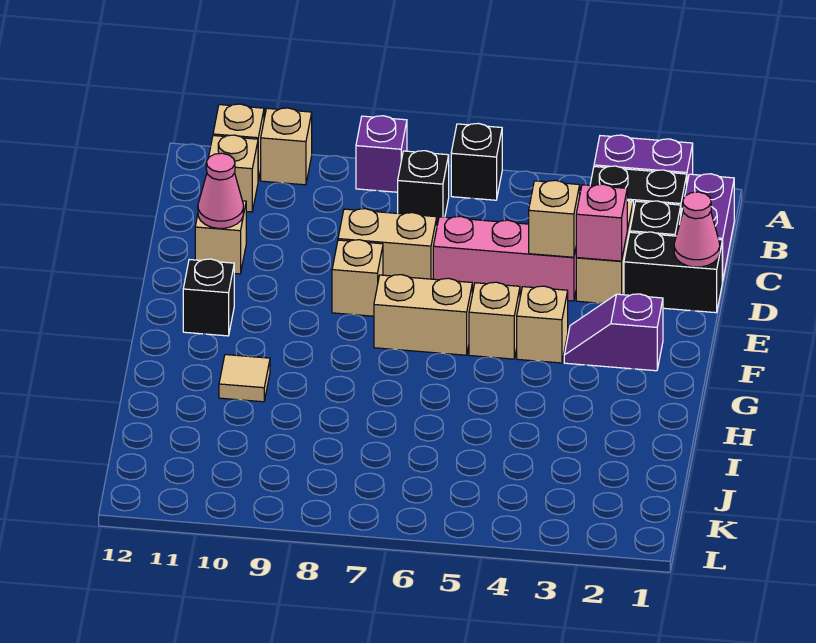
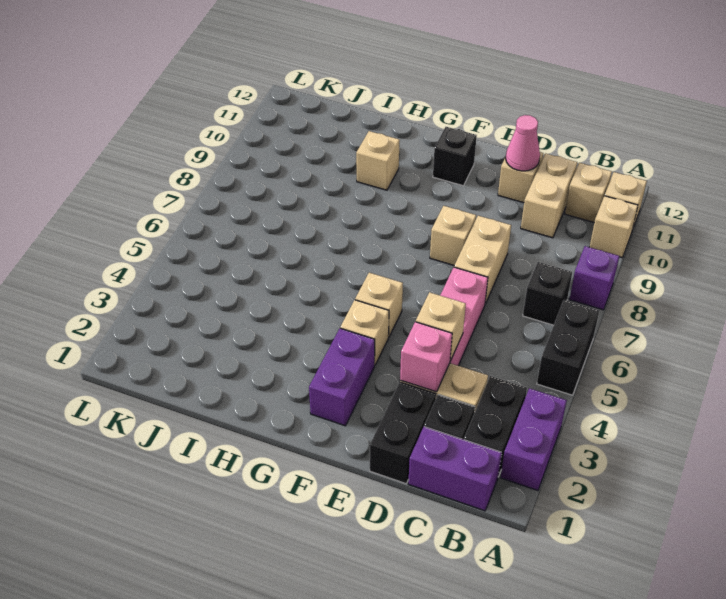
black 1x1 brick [451,123,502,200] -> black 1x2 brick [537,300,599,395]
pink 1x1 cone [674,192,720,267] -> none
purple 1x2 slope [564,294,663,371] -> purple 1x2 brick [309,328,375,426]
tan 1x2 brick [374,275,472,355] -> tan 1x2 brick moved to [521,153,577,238]
tan 1x1 tile [219,355,270,402] -> tan 1x1 brick [356,131,400,190]

